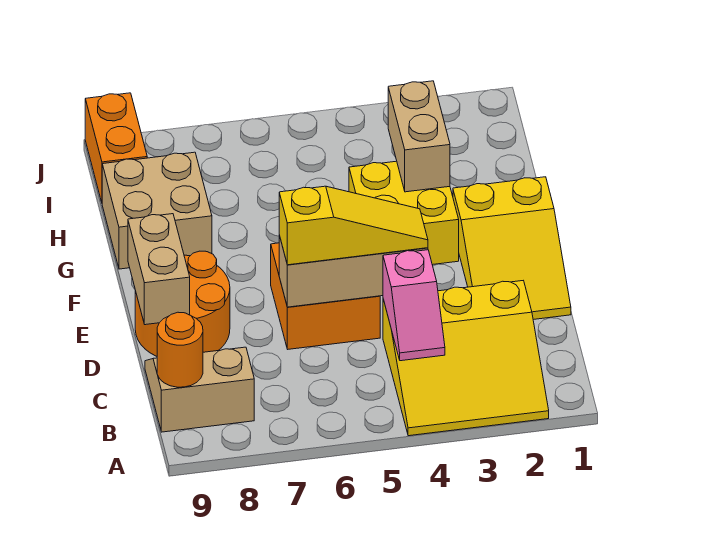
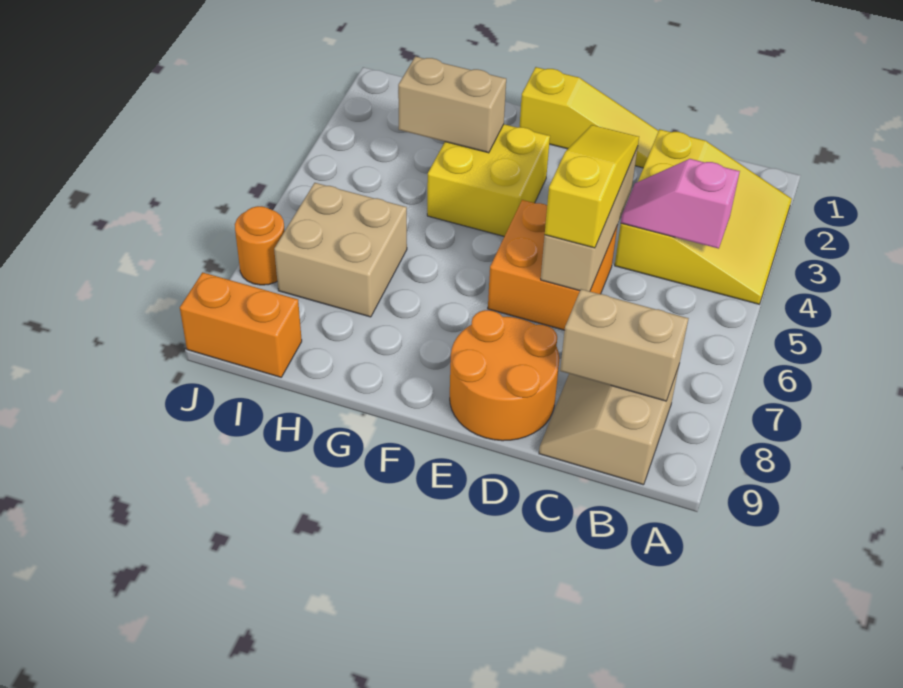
pink 1x2 slope [383,250,445,361] -> pink 1x2 slope turned to [621,159,740,249]
orange 1x1 round brick [157,312,203,387] -> orange 1x1 round brick moved to [235,206,285,285]
yellow 2x3 slope [453,177,571,320] -> yellow 1x3 slope [520,67,658,168]
tan 1x2 brick [128,214,190,325] -> tan 1x2 brick moved to [560,289,689,401]
tan 2x2 brick [102,152,212,269] -> tan 2x2 brick moved to [274,183,407,317]

